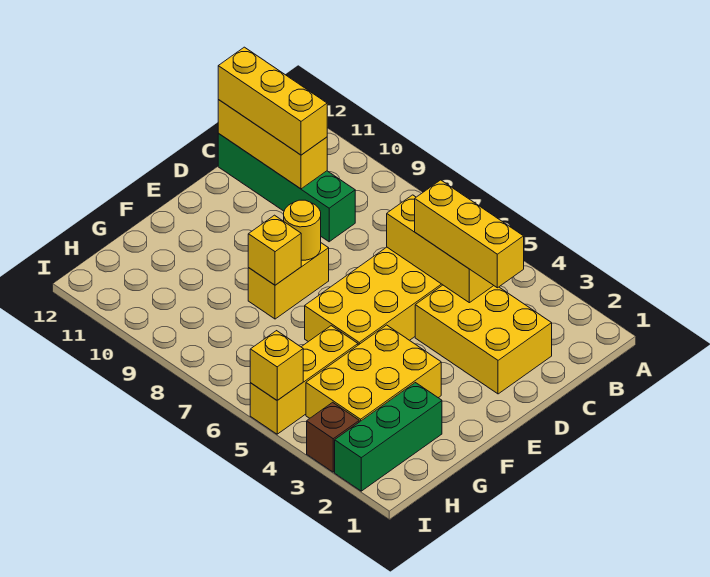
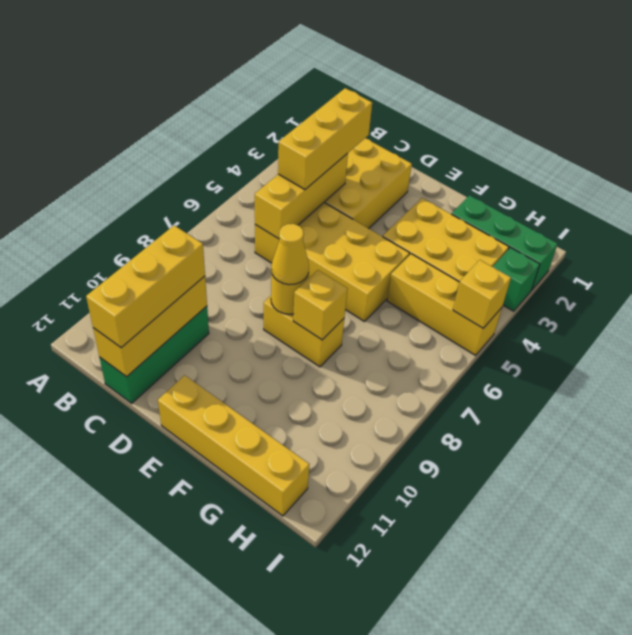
green 1x4 brick [218,134,355,242] -> green 1x3 brick [99,306,209,403]
none -> yellow 1x1 cone [271,224,309,285]
none -> yellow 1x4 brick [158,375,309,516]
brown 1x1 brick [307,402,359,472] -> green 1x1 brick [493,248,540,311]

